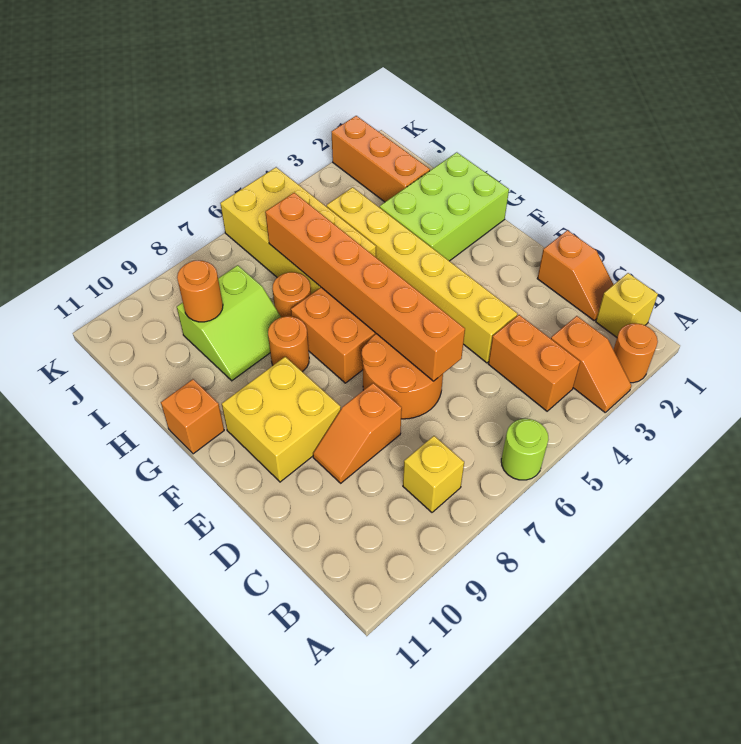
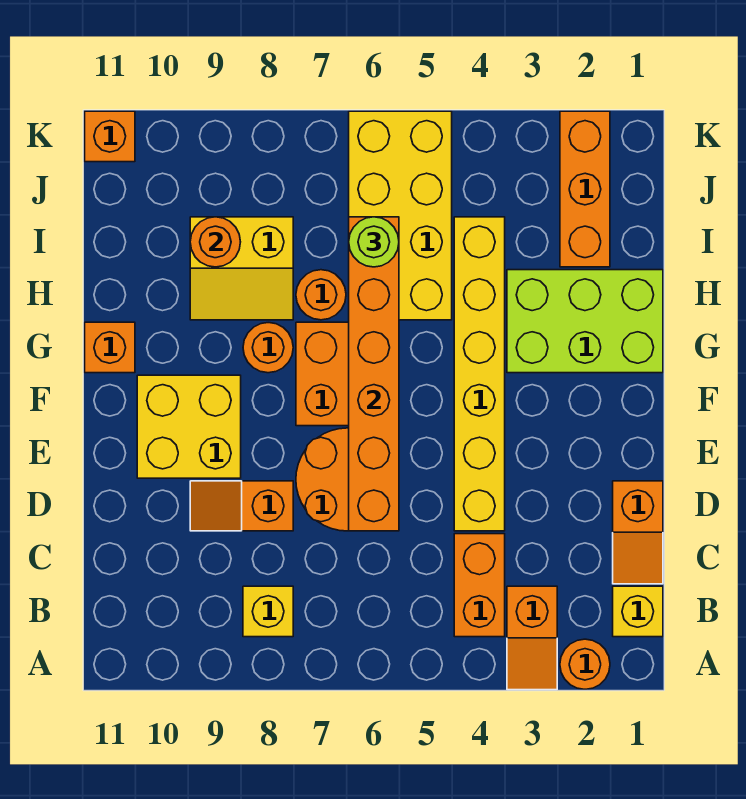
lime 1x1 round brick [501,419,548,480] -> lime 1x1 round brick moved to [349,217,399,267]
lime 2x2 slope [177,265,281,381] -> yellow 2x2 slope [190,217,293,320]
none -> orange 1x1 brick [85,111,135,162]

